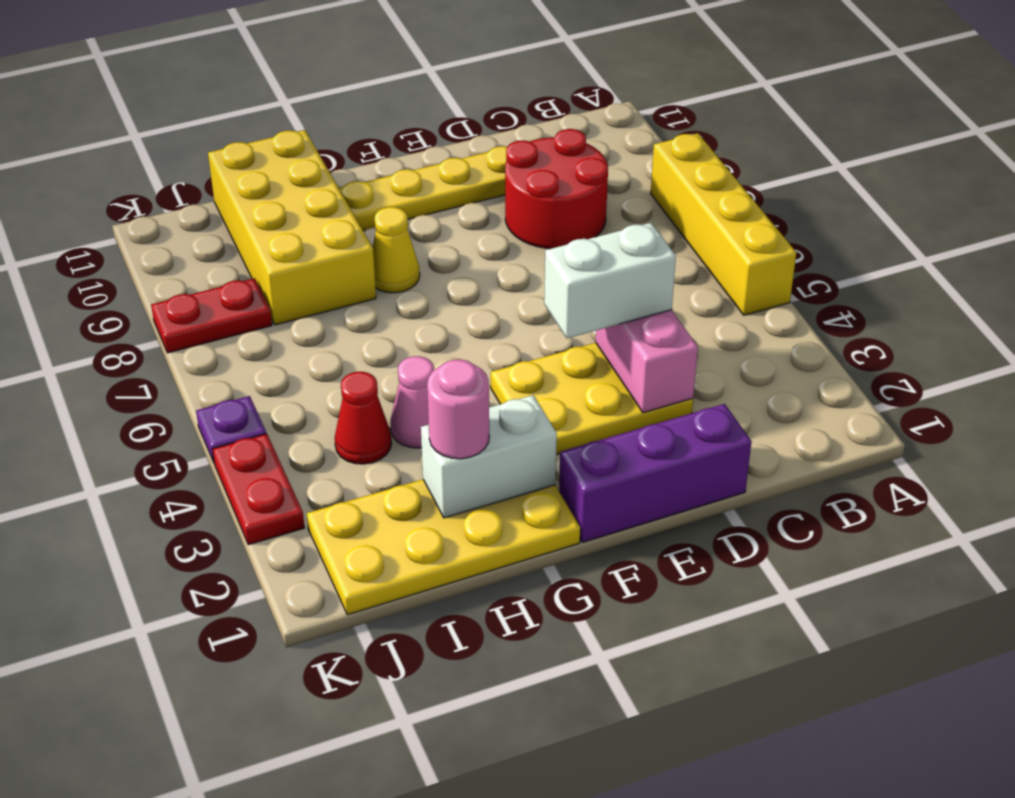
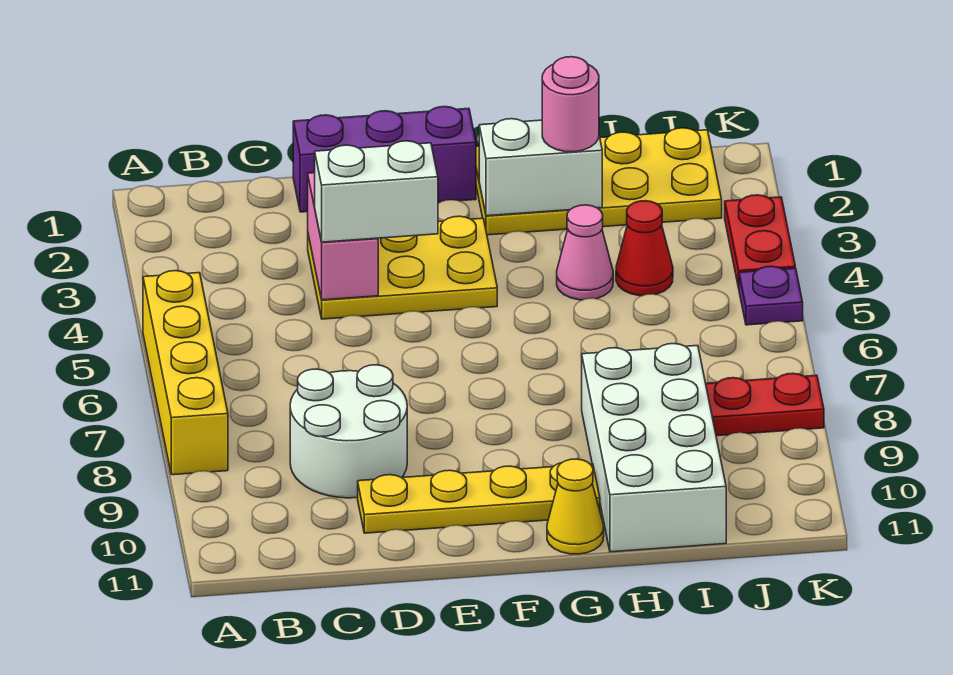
red 2x2 round brick [505,129,608,249] -> white 2x2 round brick [290,365,407,498]
yellow 1x1 cone [373,207,420,293] -> yellow 1x1 cone moved to [547,459,604,554]
yellow 2x4 brick [208,130,376,325] -> white 2x4 brick [582,344,726,552]

